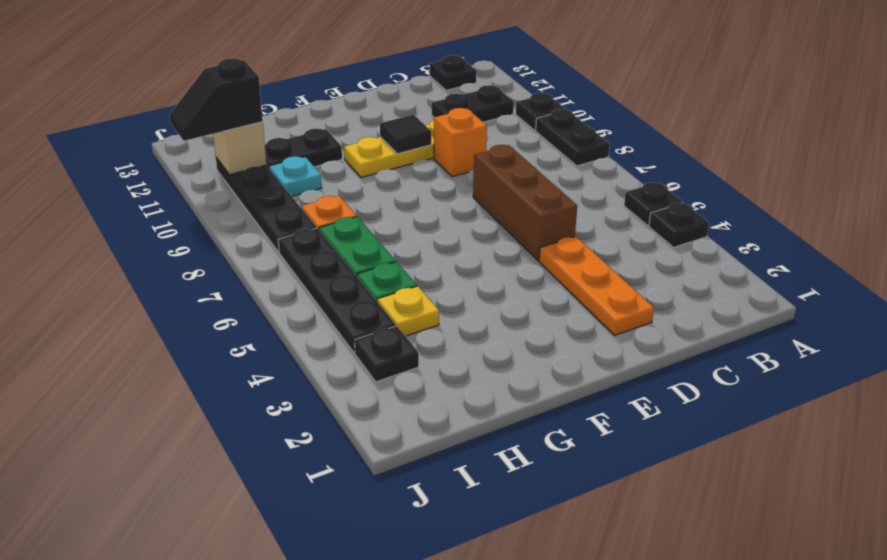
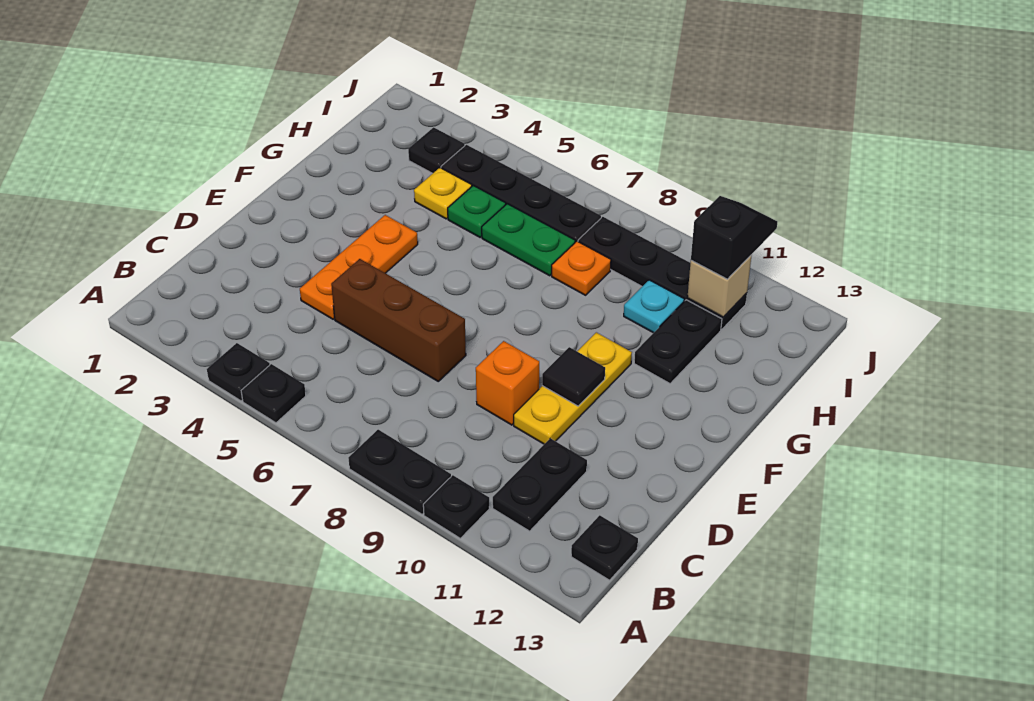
orange 1x3 plate [539,237,654,335] -> orange 1x3 plate turned to [300,215,418,319]

